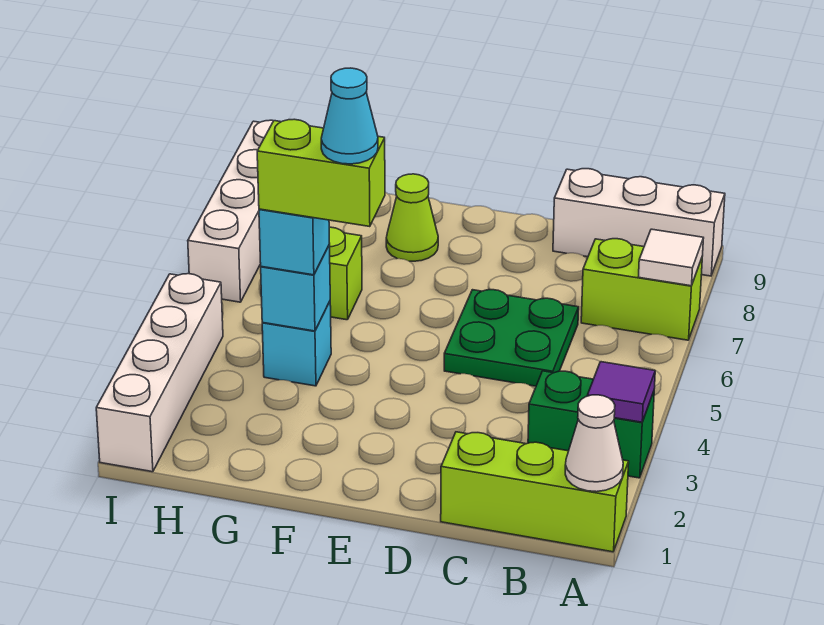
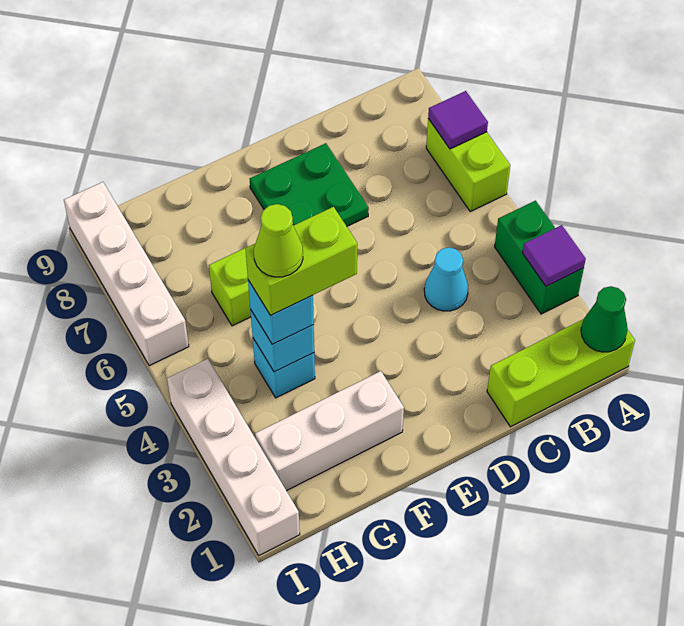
white 1x1 cone [565,395,623,492] -> green 1x1 cone [581,286,628,352]
green 1x2 brick [528,371,654,478] -> green 1x2 brick turned to [495,201,584,314]
lime 1x2 brick [581,239,702,340] -> lime 1x2 brick turned to [426,119,510,211]
white 1x1 tile [639,229,704,286] -> purple 1x1 tile [428,91,488,149]
white 1x3 brick [553,169,725,276] -> white 1x3 brick moved to [255,371,404,491]
green 2x2 plate [444,290,579,386] -> green 2x2 plate moved to [250,143,369,226]
cyan 1x1 cone [321,68,378,164] -> cyan 1x1 cone moved to [424,247,468,311]
lime 1x1 cone [386,174,438,261] -> lime 1x1 cone moved to [254,204,303,277]

